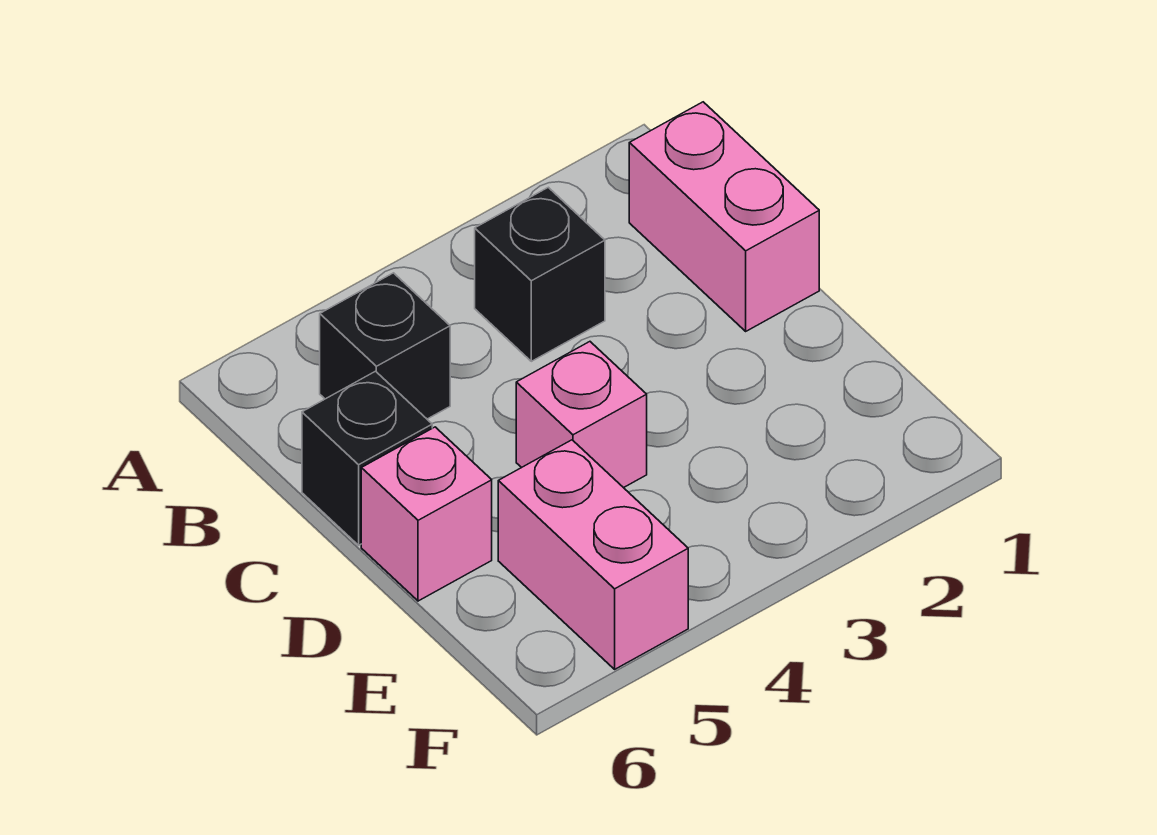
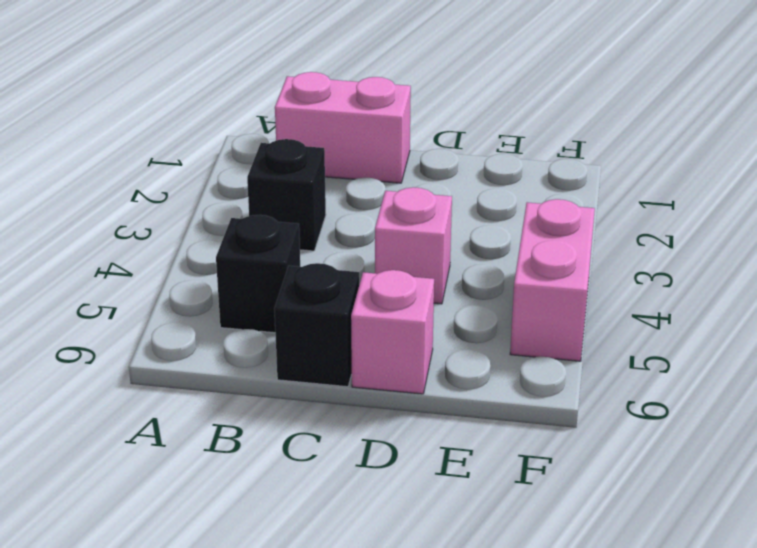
pink 1x2 brick [498,440,688,669] -> pink 1x2 brick turned to [510,199,595,361]

